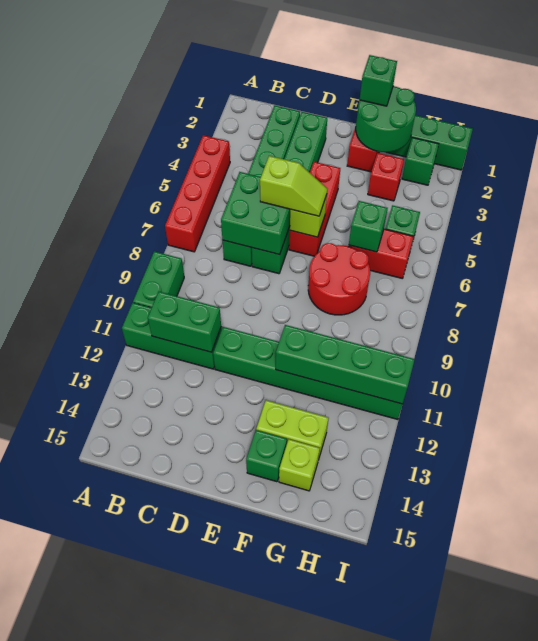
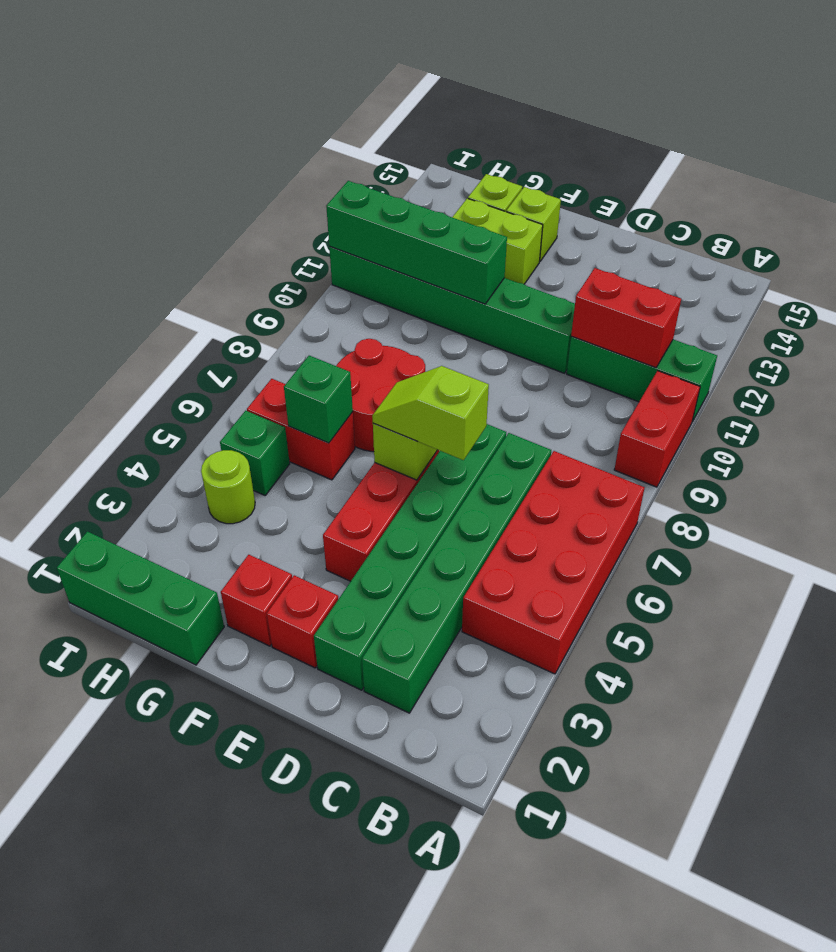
red 1x4 brick [165,135,230,252] -> red 2x4 brick [462,451,645,674]
green 1x2 brick [133,251,184,308] -> red 1x2 brick [614,371,700,487]
green 1x2 brick [148,292,221,352] -> red 1x2 brick [571,268,681,368]
green 2x2 brick [221,172,290,255] -> none
green 2x2 round brick [356,86,416,152] -> none
green 1x1 brick [360,55,397,106] -> none
green 1x1 brick [246,430,287,482] -> lime 1x1 brick [506,187,561,261]
red 1x1 brick [368,153,404,201] -> red 1x1 brick moved to [267,575,338,668]
green 1x1 brick [402,137,439,185] -> none
none -> lime 1x1 round brick [201,450,255,524]

